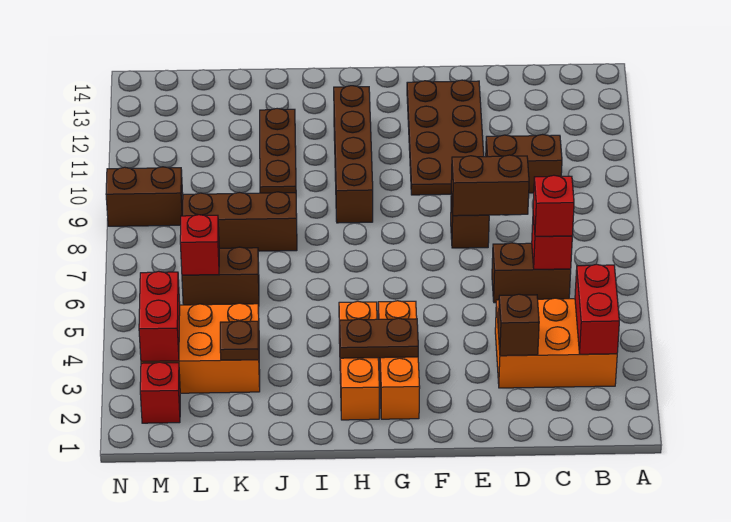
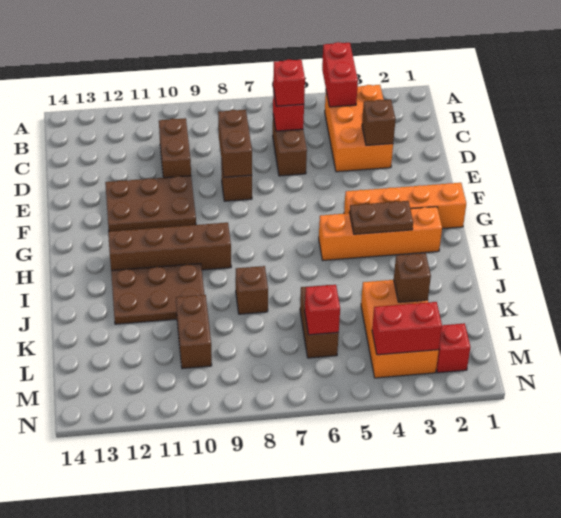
red 1x2 brick [575,264,619,354] -> red 1x2 brick turned to [322,42,358,107]
brown 2x4 plate [407,80,484,195] -> brown 2x3 plate [105,176,196,232]
orange 1x3 brick [378,301,420,419] -> orange 1x4 brick [344,183,466,229]
brown 1x2 plate [340,318,418,358] -> brown 1x2 plate turned to [349,201,413,234]
orange 1x3 brick [339,301,379,420] -> orange 1x4 brick [319,207,442,260]
brown 1x3 brick [183,192,297,251] -> brown 1x1 brick [236,266,268,314]
brown 1x3 plate [260,108,296,193] -> brown 2x3 plate [111,264,204,324]
brown 1x1 plate [220,321,259,360] -> brown 1x1 brick [394,253,431,302]
brown 1x2 brick [106,167,183,226] -> brown 1x2 brick moved to [176,295,212,369]

